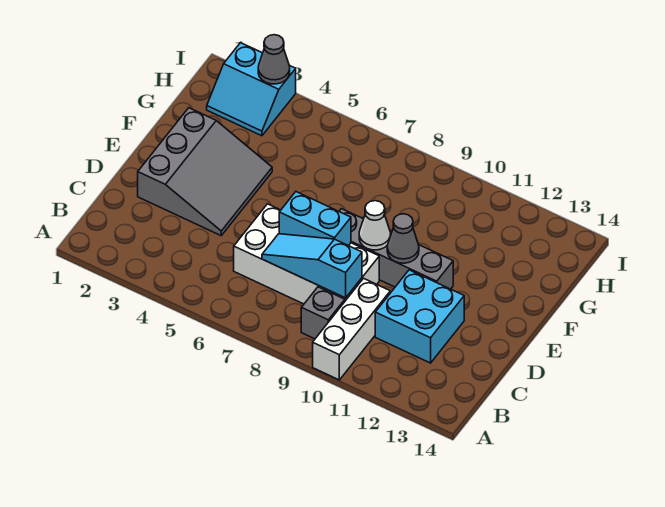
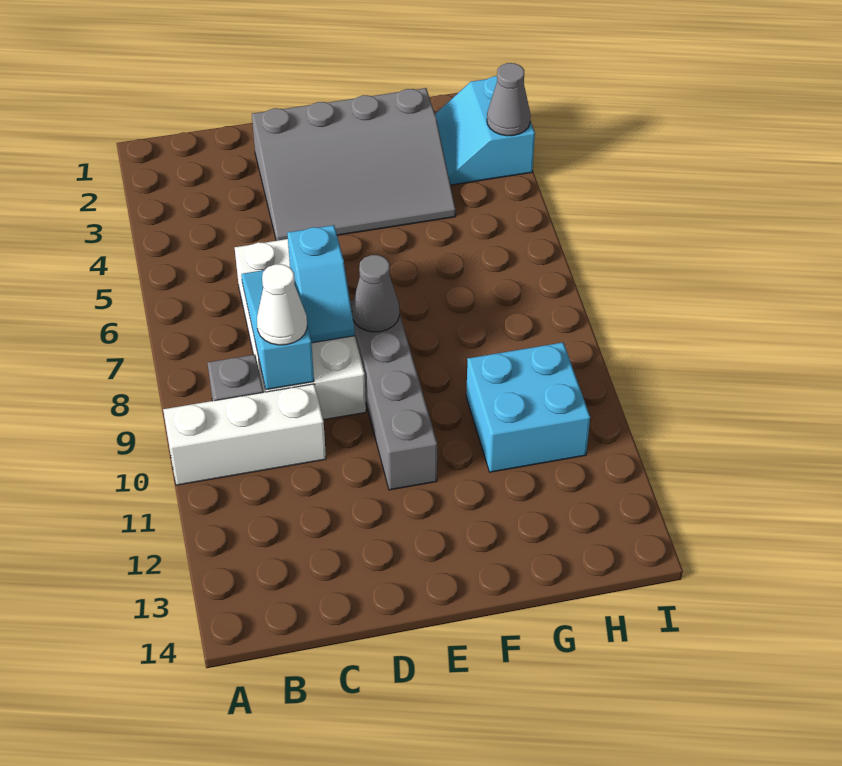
cyan 2x2 brick [375,270,464,363] -> cyan 2x2 brick moved to [466,342,590,472]
grey 3x3 slope [138,108,272,236] -> grey 3x4 slope [252,88,456,241]
cyan 1x2 brick [279,192,351,246] -> cyan 1x2 slope [287,225,355,343]
white 1x1 cone [359,201,391,250] -> white 1x1 cone moved to [257,264,307,345]
grey 1x1 cone [387,214,419,263] -> grey 1x1 cone moved to [352,255,399,332]

